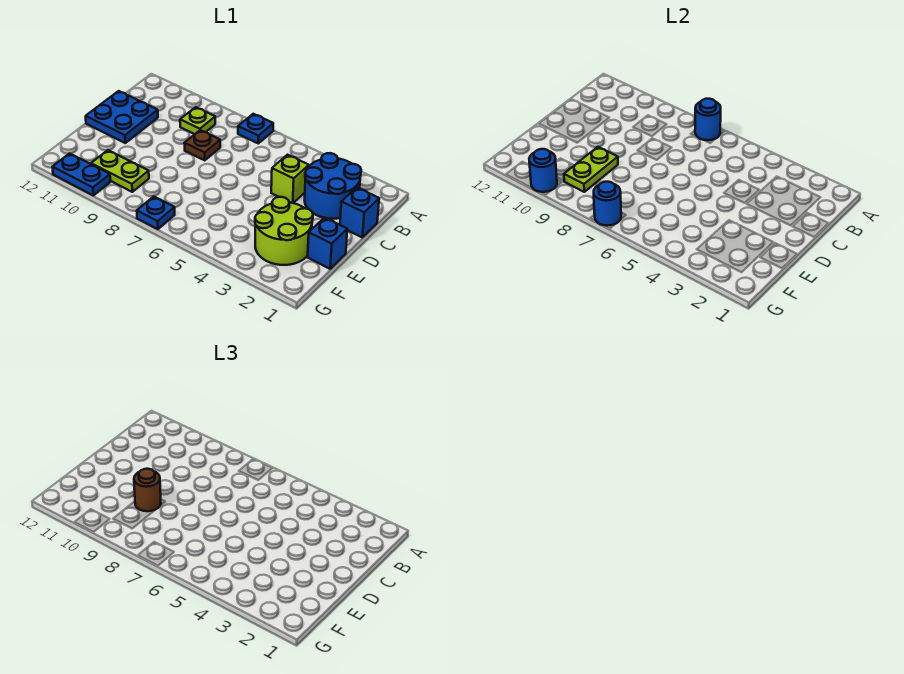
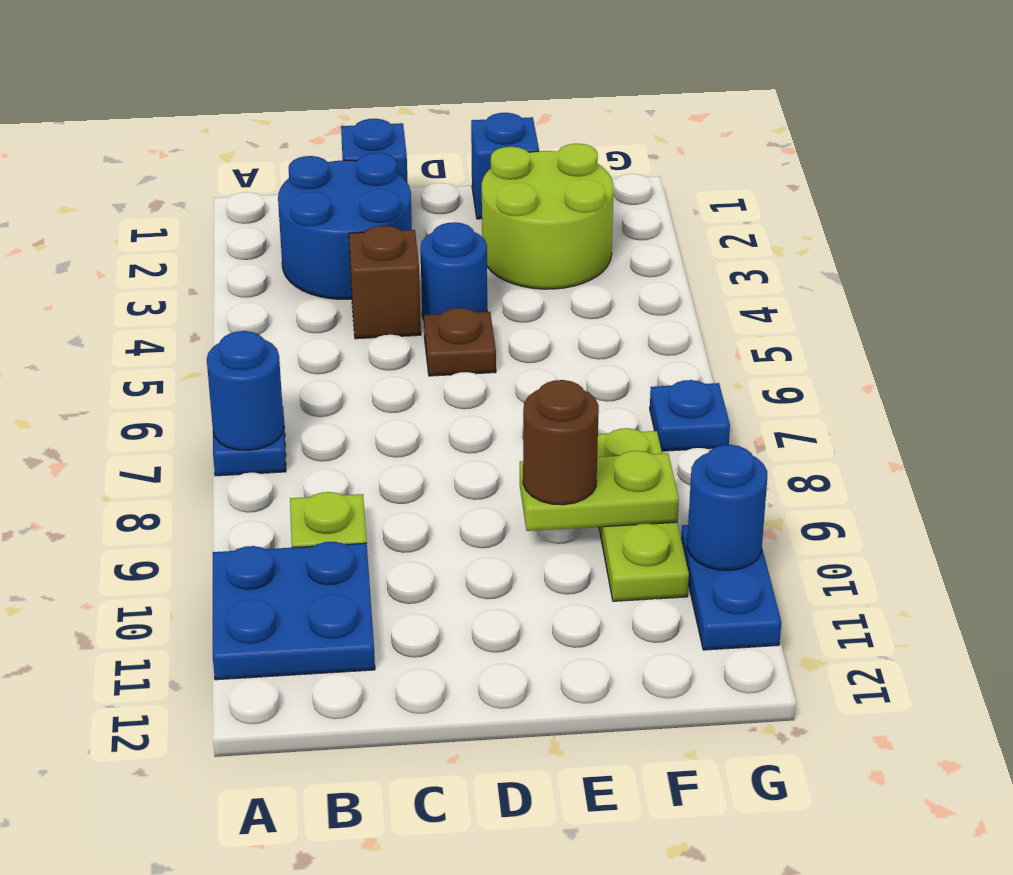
lime 1x1 brick [271,155,309,203] -> brown 1x1 brick [349,226,421,339]
brown 1x1 plate [184,130,220,160] -> brown 1x1 plate moved to [424,308,496,376]
blue 2x2 plate [86,91,158,143] -> blue 2x2 plate moved to [213,542,375,680]
lime 1x2 plate [91,150,149,192] -> lime 1x3 plate [597,428,689,601]
blue 1x1 round brick [594,182,621,226] -> blue 1x1 round brick moved to [420,222,487,320]

